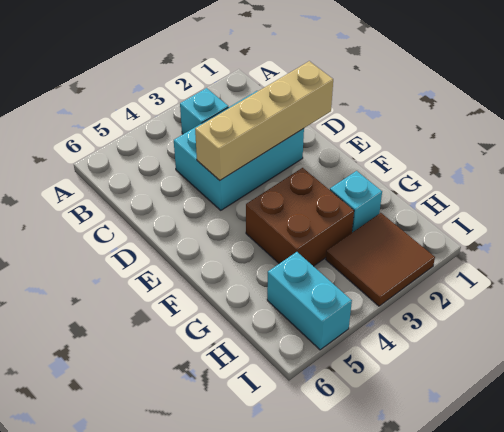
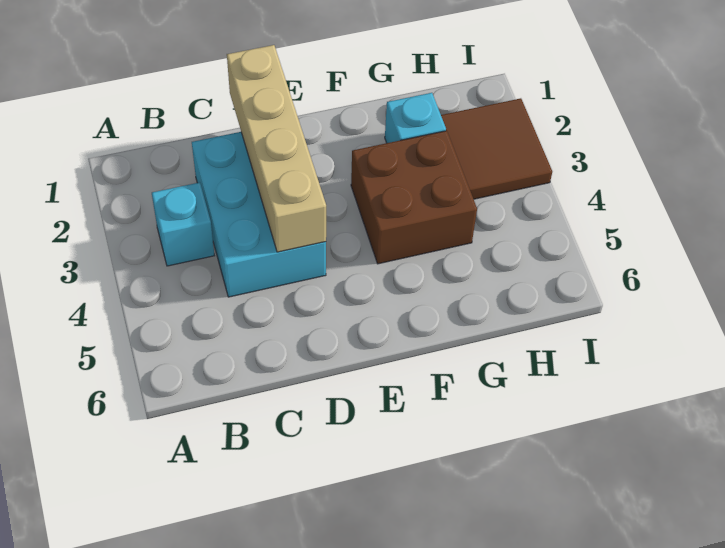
cyan 1x2 brick [267,252,352,350] -> none

